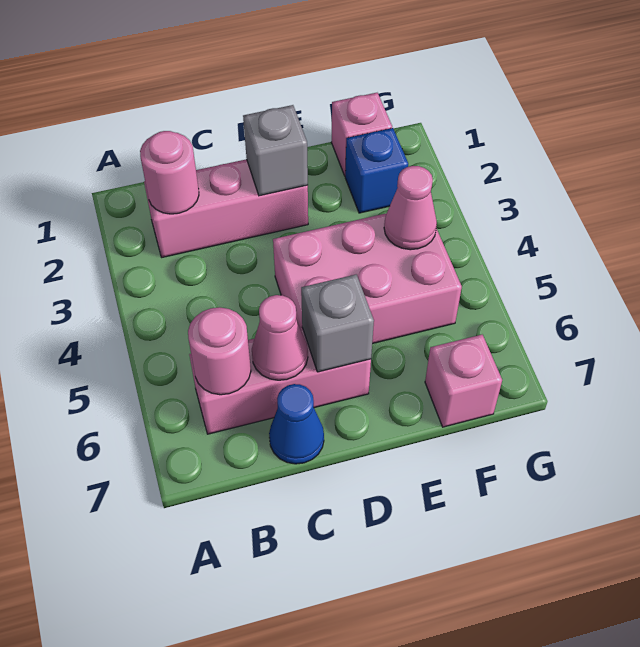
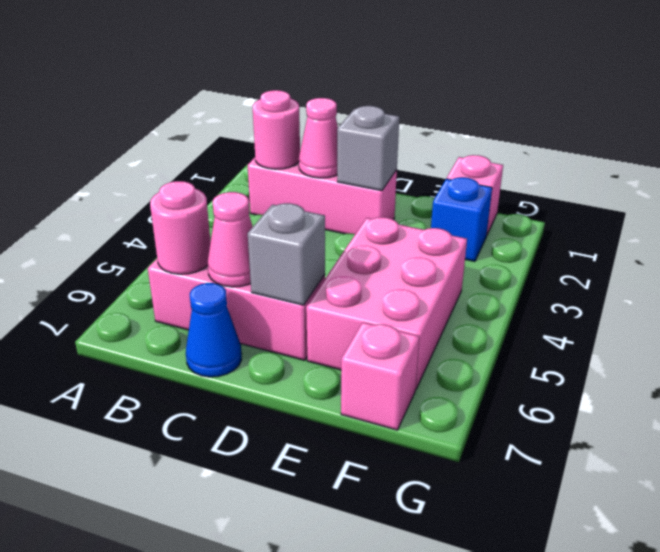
pink 2x3 brick [273,214,462,344] -> pink 2x3 brick turned to [306,217,467,389]
pink 1x1 cone [384,166,437,250] -> pink 1x1 cone moved to [299,98,338,178]

